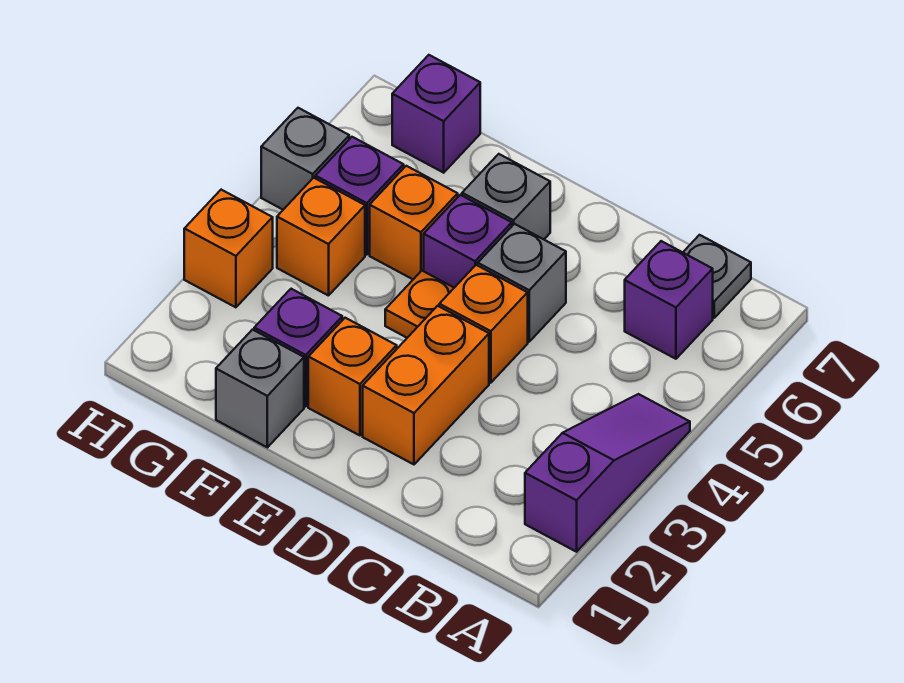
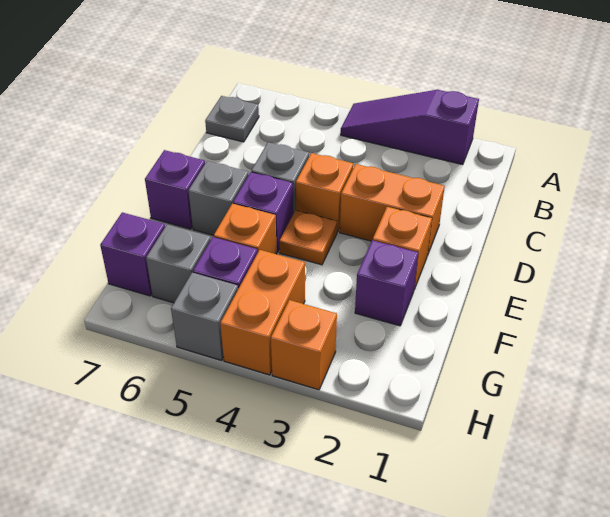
purple 1x1 brick [625,241,713,359] -> purple 1x1 brick moved to [145,150,205,229]
grey 1x1 brick [216,330,304,447] -> grey 1x1 brick moved to [146,225,211,303]
orange 1x1 brick [277,178,365,296] -> orange 1x2 brick [220,250,305,375]

